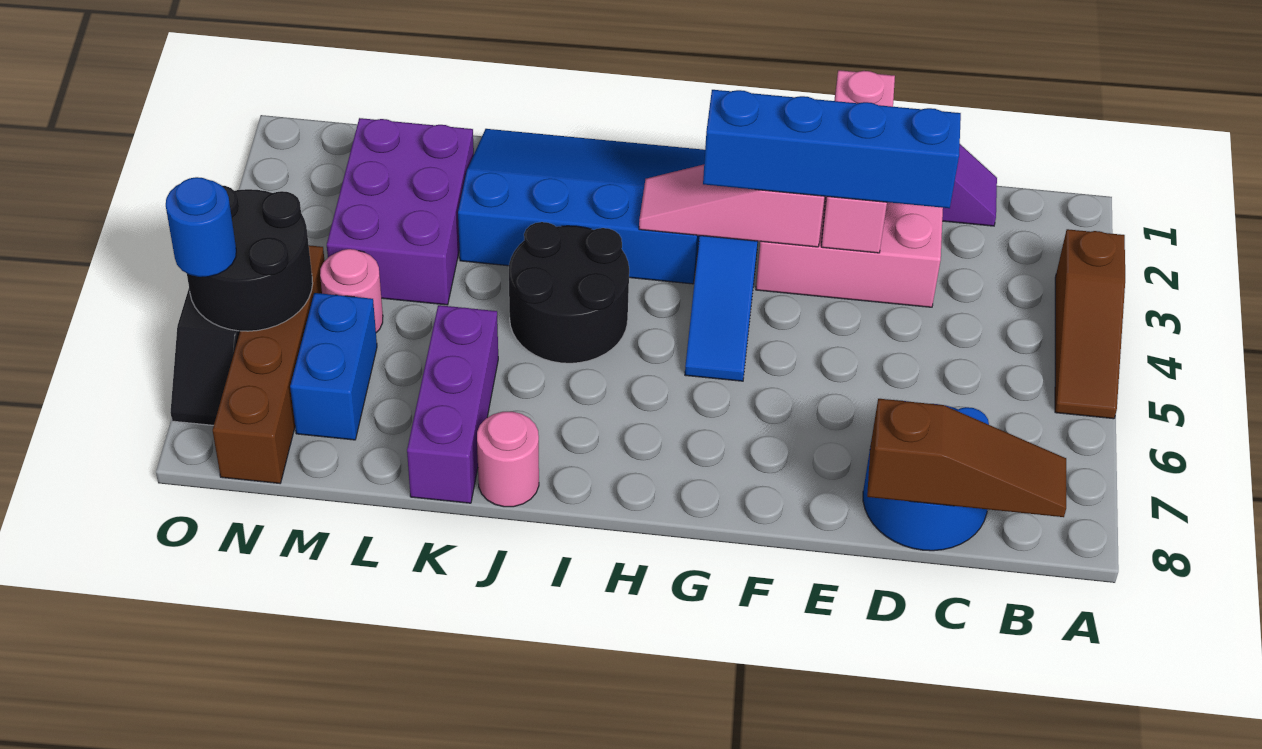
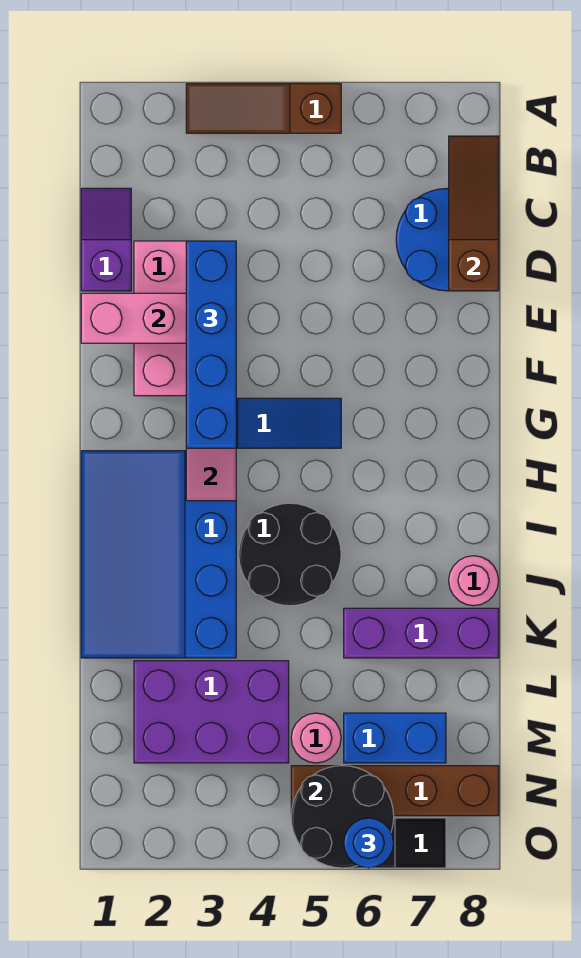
brown 1x3 slope [1055,229,1125,419] -> brown 1x3 slope turned to [186,84,341,133]

